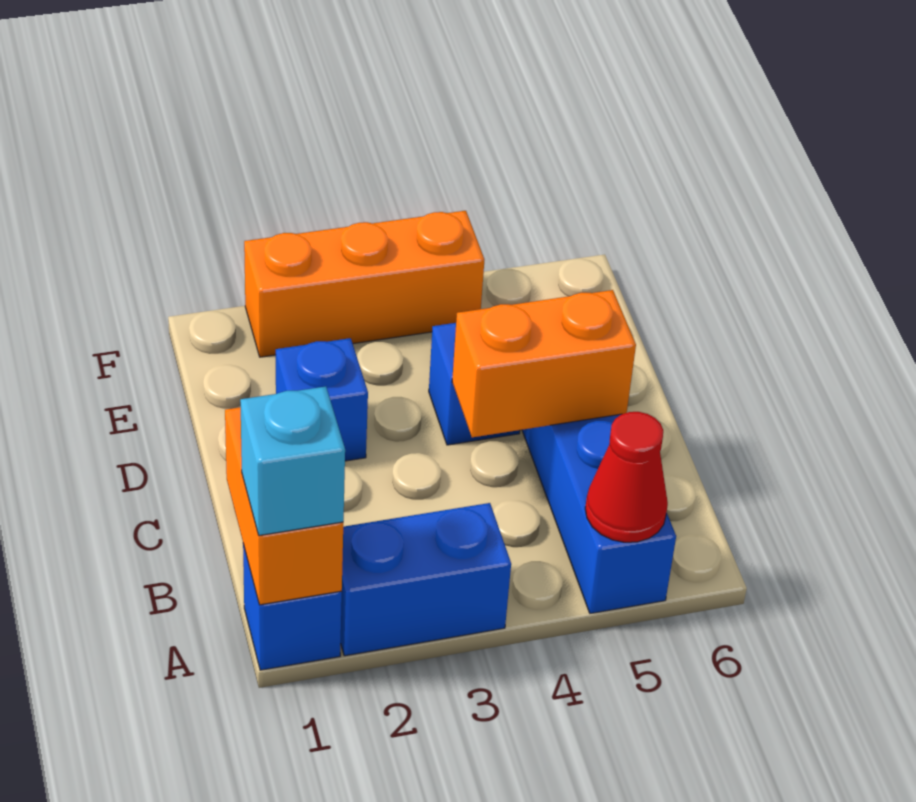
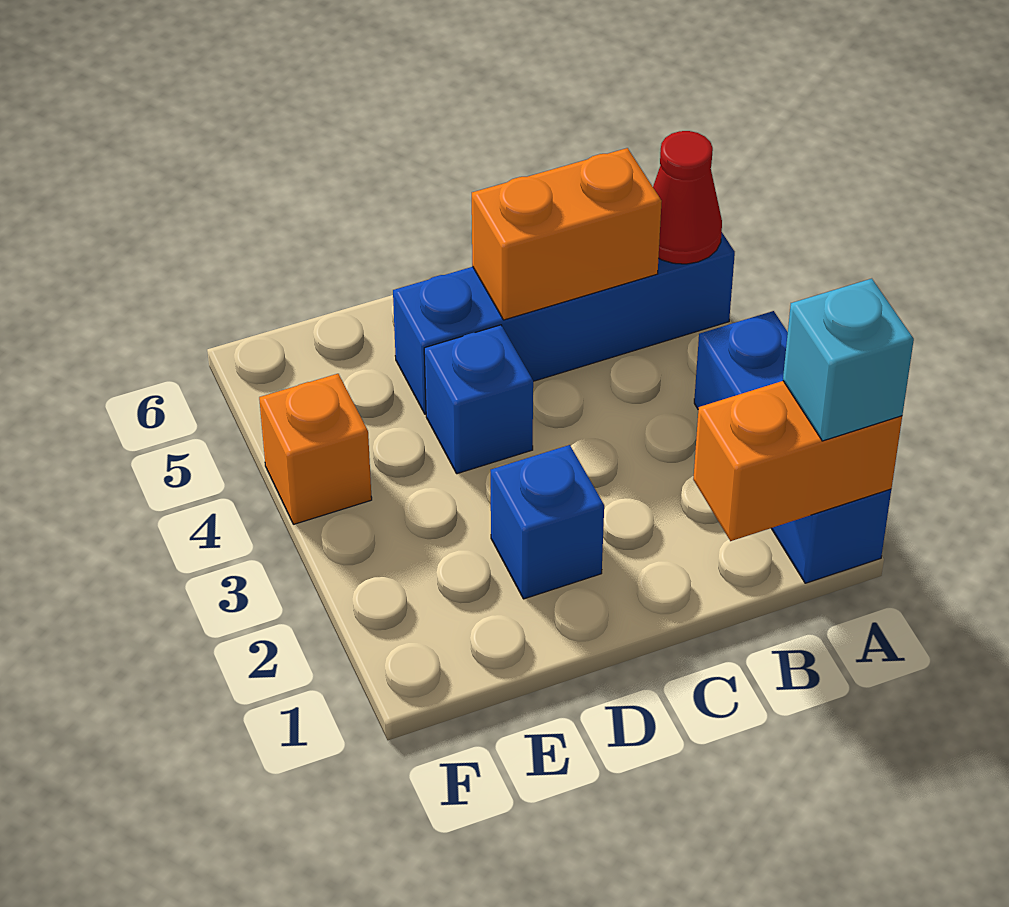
orange 1x2 brick [452,290,636,437] -> orange 1x2 brick turned to [472,148,662,320]
orange 1x3 brick [244,211,485,357] -> orange 1x1 brick [259,374,372,524]

